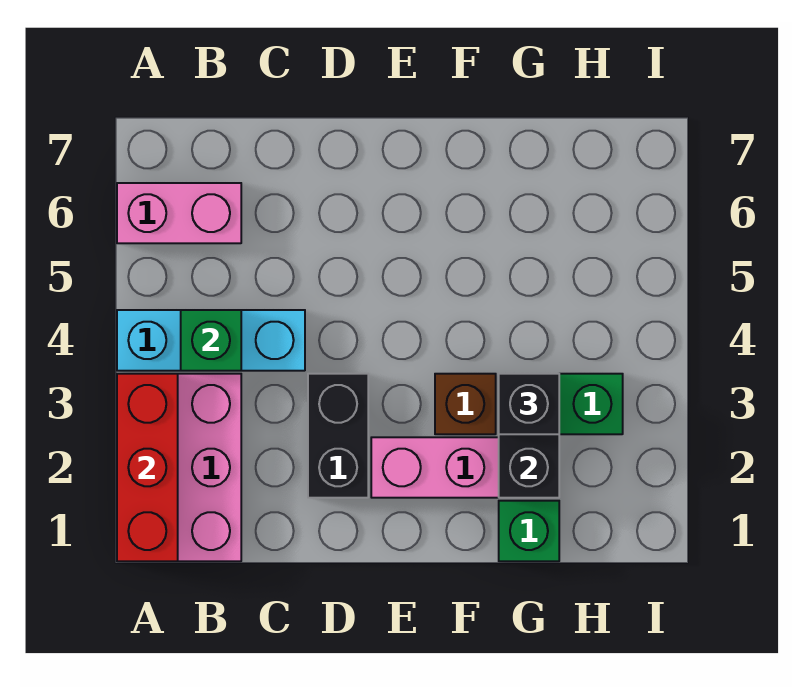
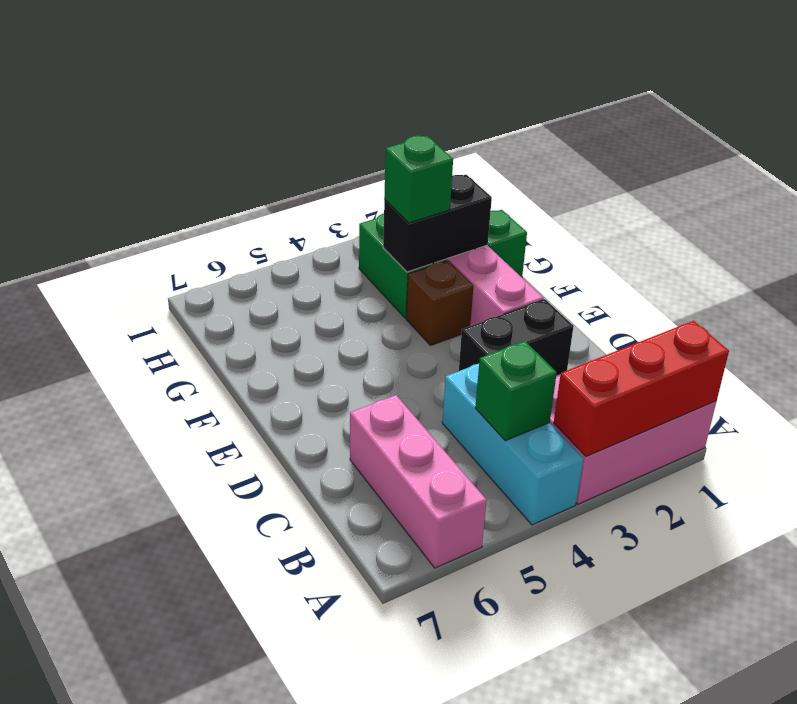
pink 1x2 brick [117,183,241,243] -> pink 1x3 brick [350,395,487,568]
black 1x1 brick [499,374,559,434] -> green 1x1 brick [384,136,453,223]

